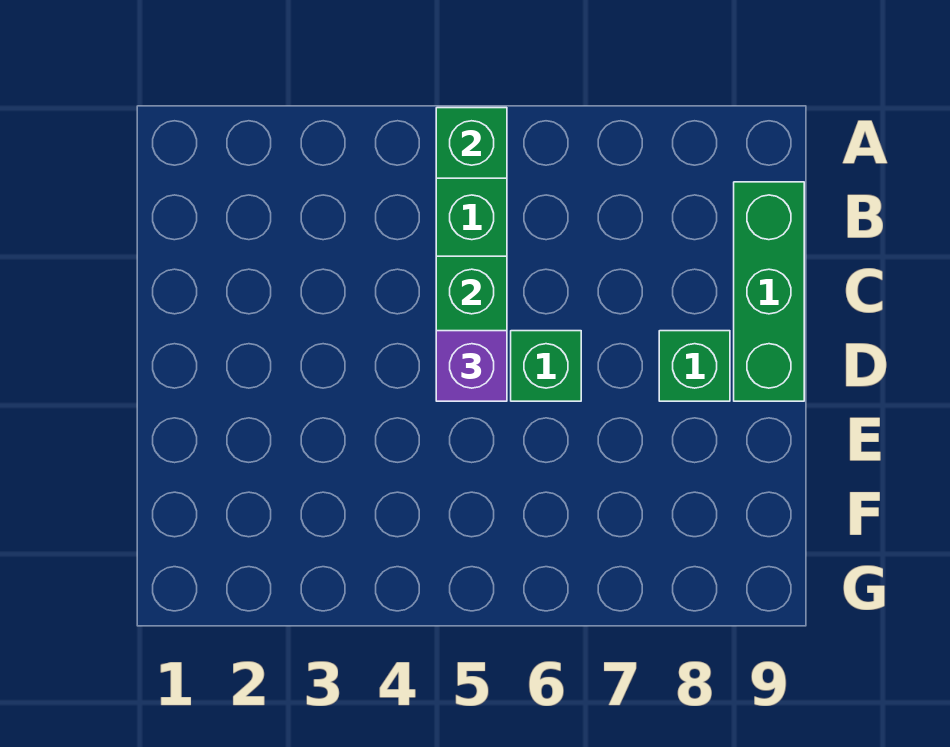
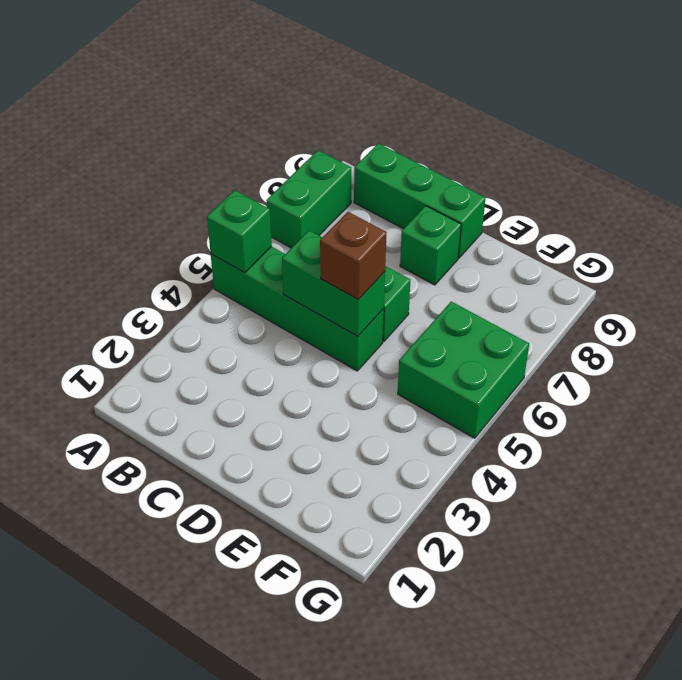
none -> green 1x2 brick [266,150,351,248]
purple 1x1 brick [436,331,507,401] -> brown 1x1 brick [320,212,387,300]
none -> green 2x2 brick [398,302,529,438]

